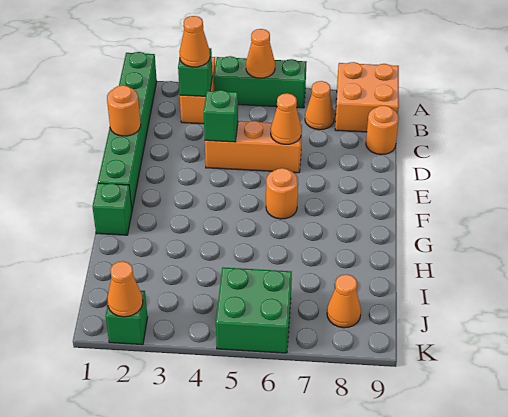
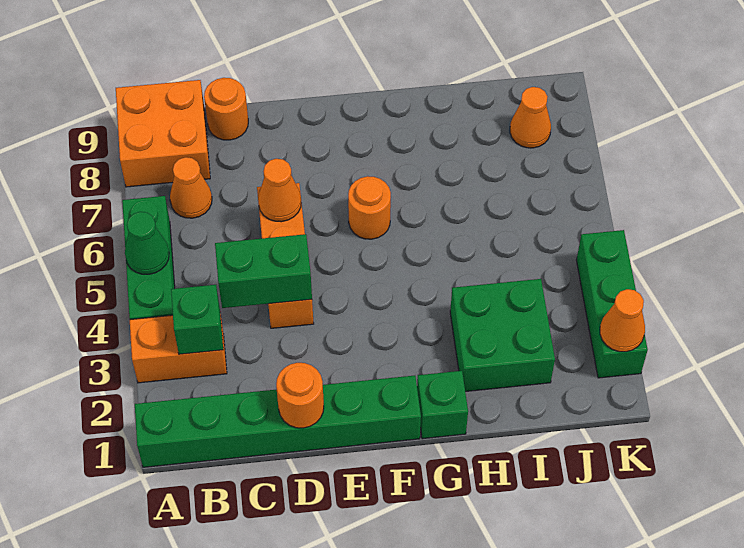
orange 1x1 cone [246,29,275,78] -> green 1x1 cone [125,212,169,274]
orange 1x1 cone [179,16,210,67] -> none
green 1x1 brick [204,90,238,142] -> green 1x2 brick [215,234,312,308]
green 2x2 brick [216,268,292,353] -> green 2x2 brick moved to [450,279,555,392]
green 1x1 brick [106,291,148,345] -> green 1x3 brick [576,230,648,378]

